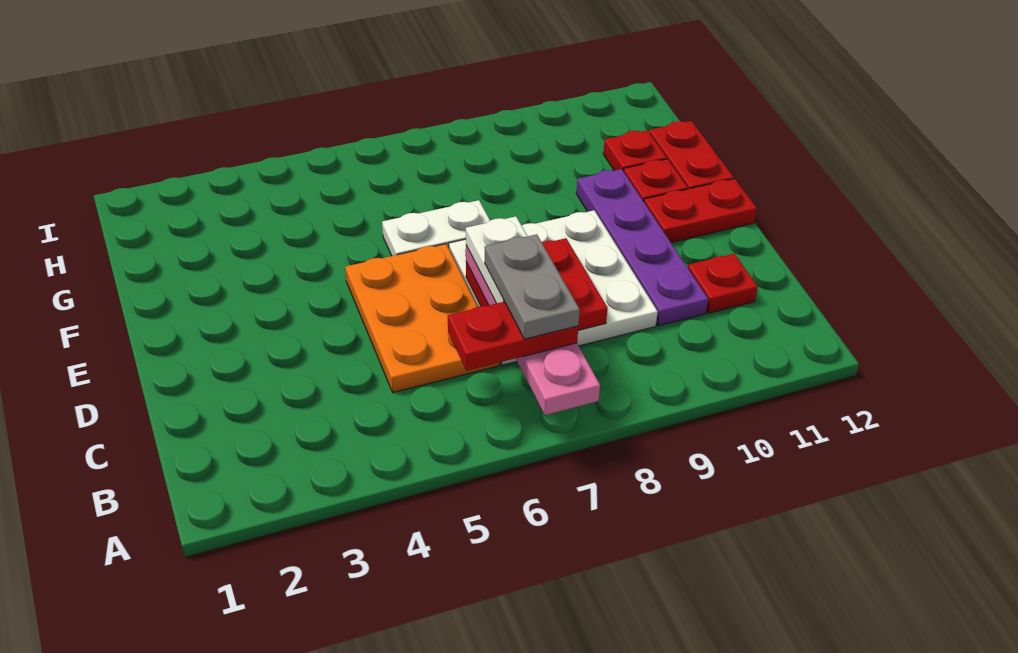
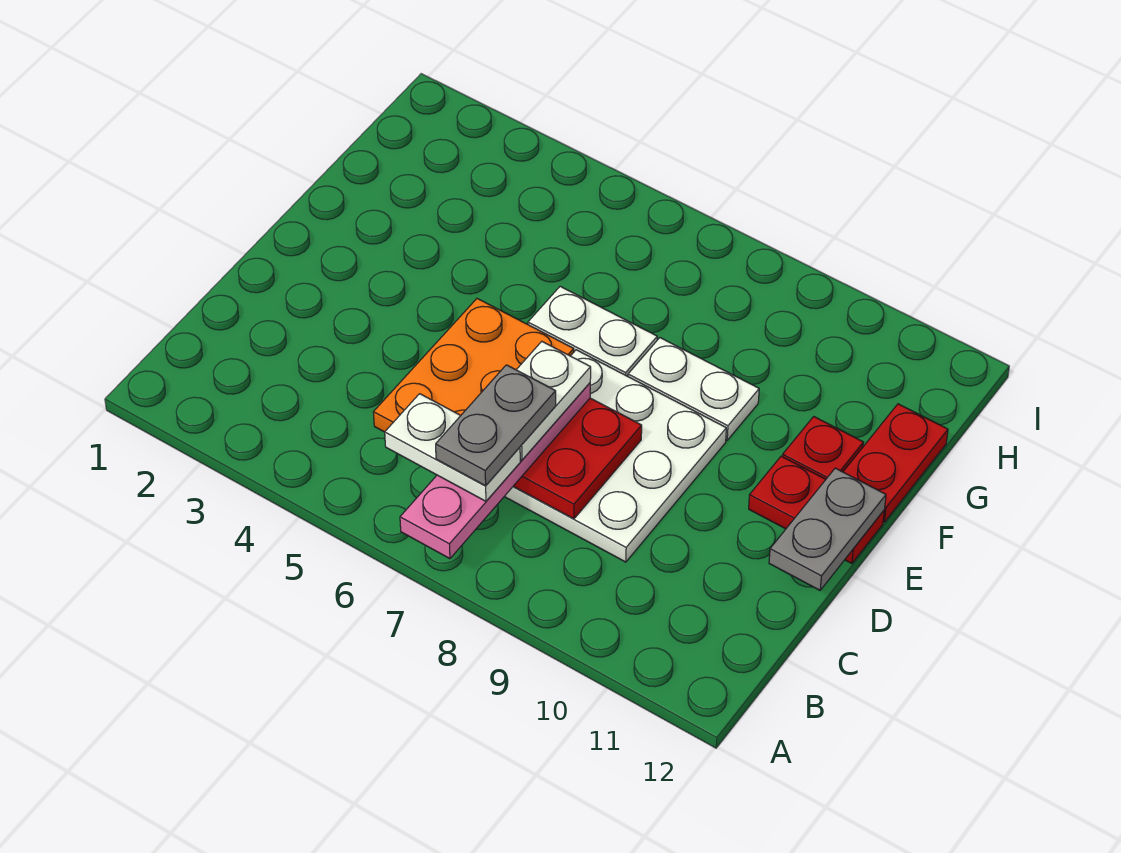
red 1x2 plate [448,302,578,371] -> white 1x2 plate [385,394,520,501]
purple 1x4 plate [576,169,708,326] -> none
red 1x1 plate [688,254,758,313] -> none
none -> grey 1x2 plate [769,468,886,590]
none -> white 1x2 plate [628,338,759,440]
red 1x1 plate [603,130,667,171] -> none

